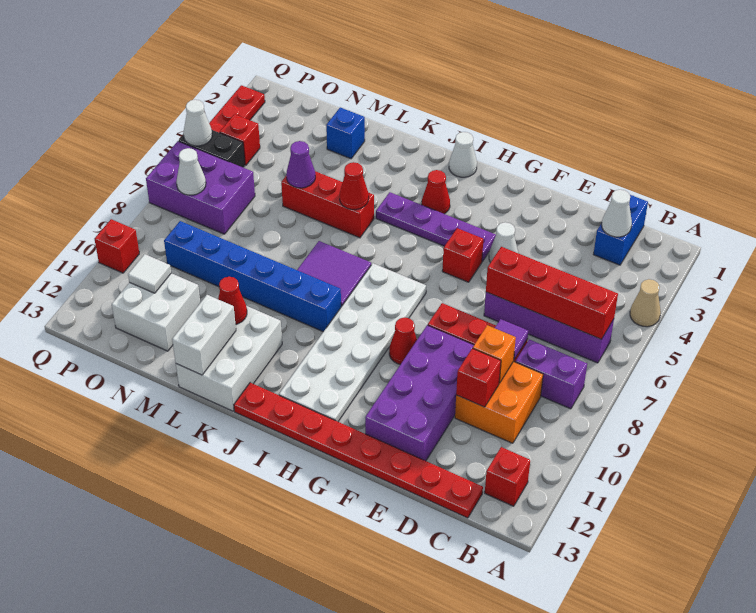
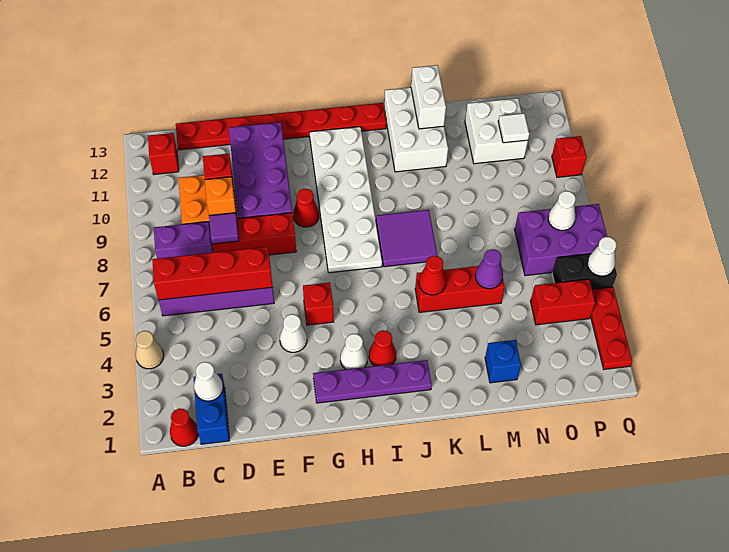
purple 1x4 plate [376,192,496,262] -> purple 1x4 plate moved to [313,360,432,403]
white 1x1 cone [449,132,477,177] -> white 1x1 cone moved to [340,334,368,369]
blue 1x6 brick [164,221,341,332] -> none
red 1x1 cone [218,277,247,324] -> red 1x1 cone moved to [170,408,198,446]
red 1x1 brick [220,114,260,166] -> red 1x2 brick [530,279,595,325]

